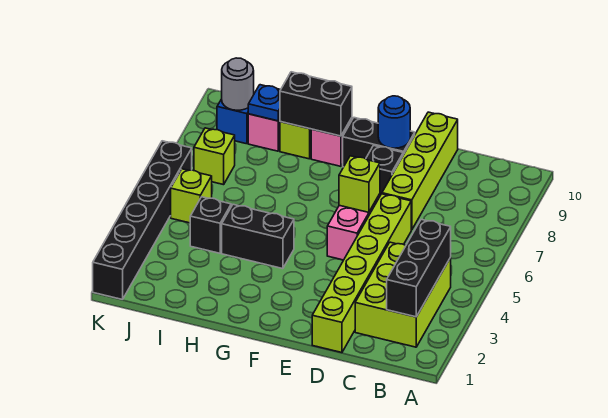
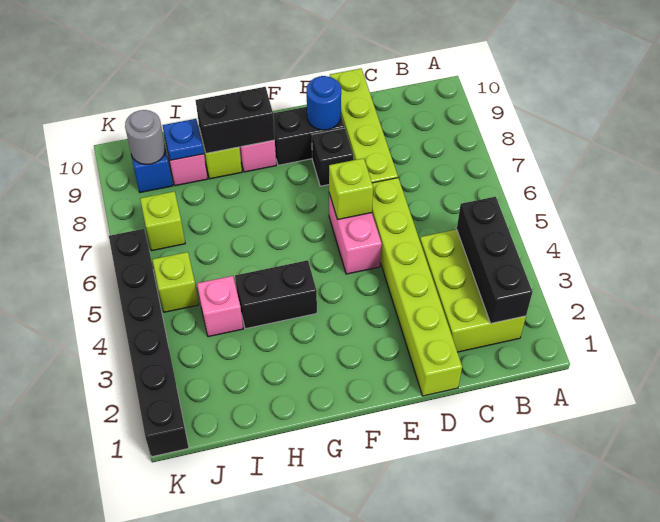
black 1x1 brick [190,197,231,253] -> pink 1x1 brick [197,276,243,337]

